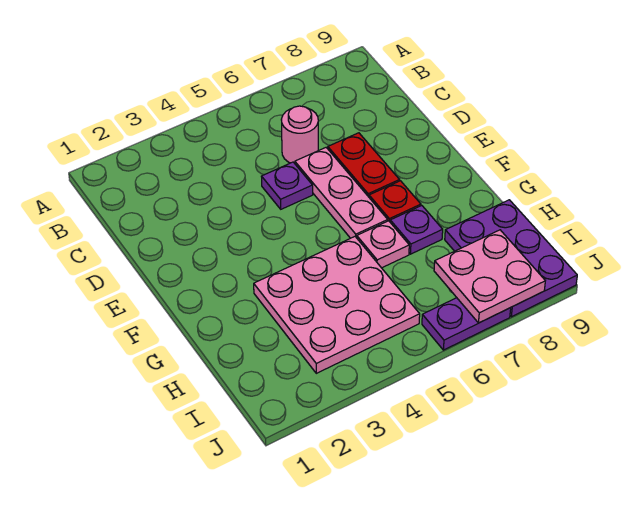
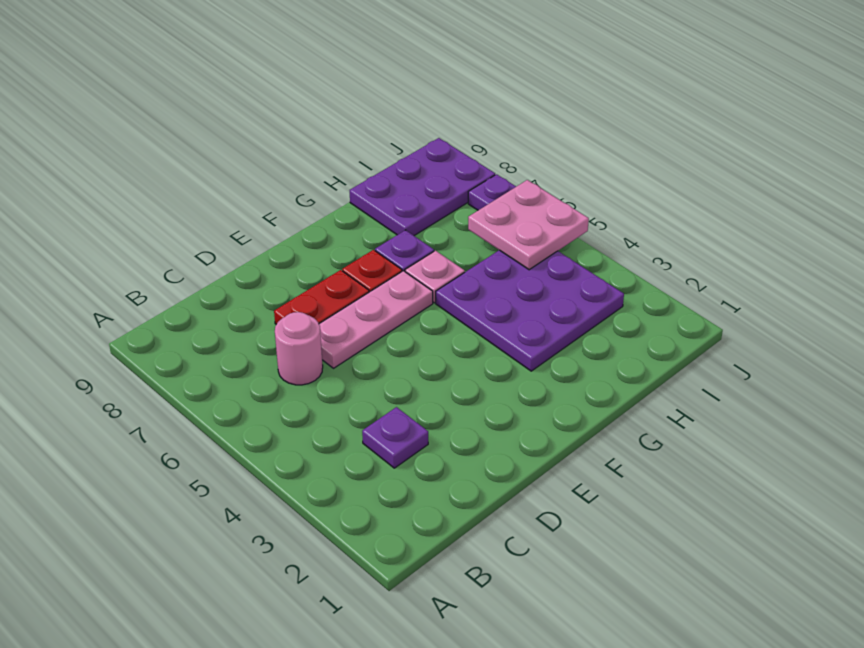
purple 1x1 plate [261,162,313,209] -> purple 1x1 plate moved to [362,407,428,468]
pink 3x3 plate [254,237,420,373] -> purple 3x3 plate [436,250,624,371]
pink 2x2 plate [434,230,545,323] -> pink 2x2 plate moved to [468,180,589,270]

